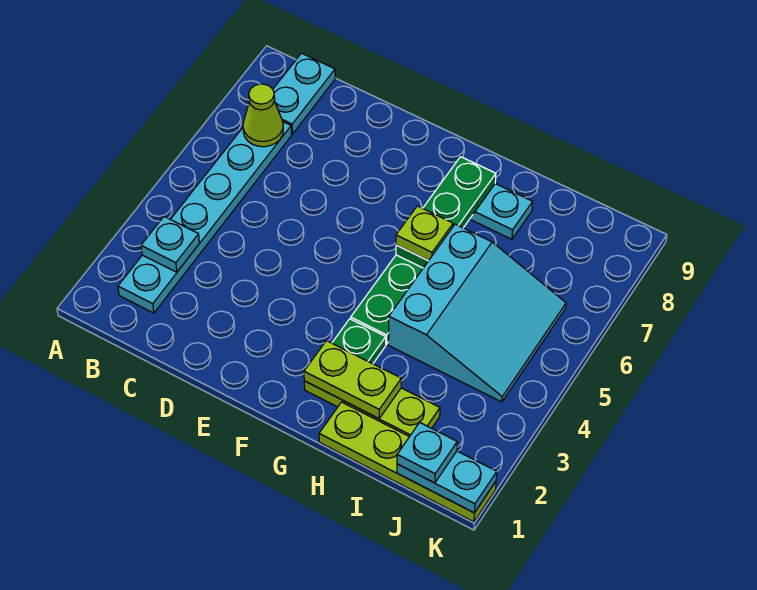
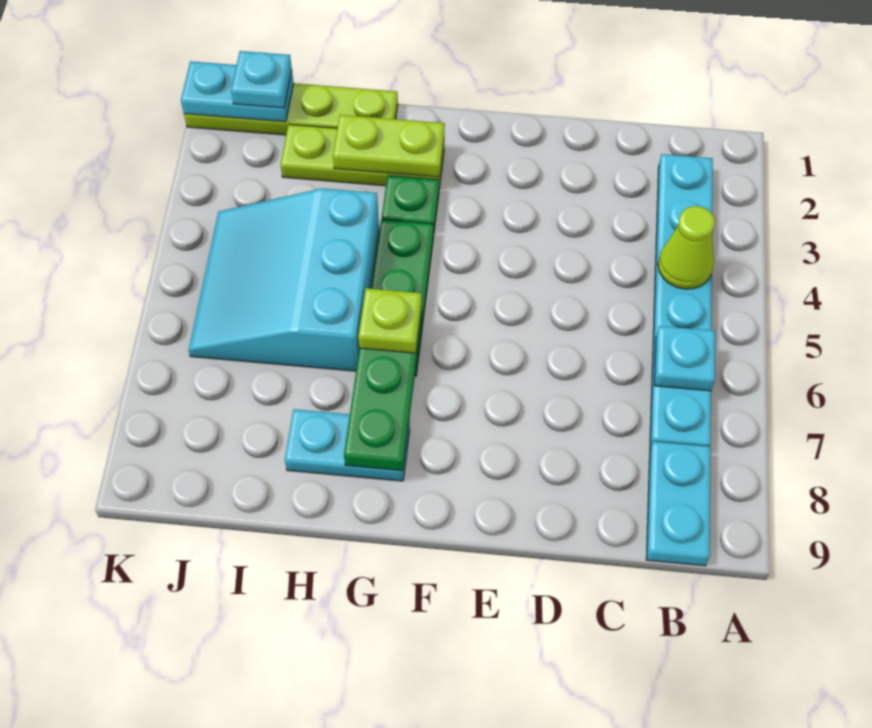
cyan 1x1 plate [141,217,199,272] -> cyan 1x1 plate moved to [654,326,715,391]
lime 1x1 cone [243,84,283,147] -> lime 1x1 cone moved to [658,206,715,289]

